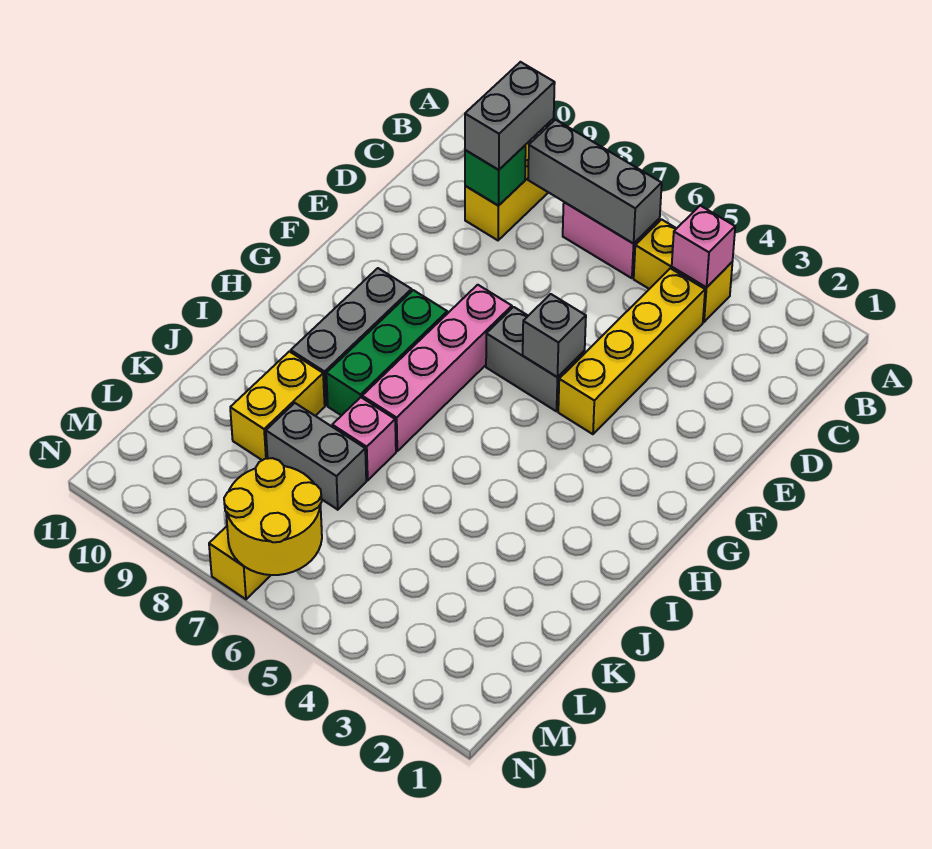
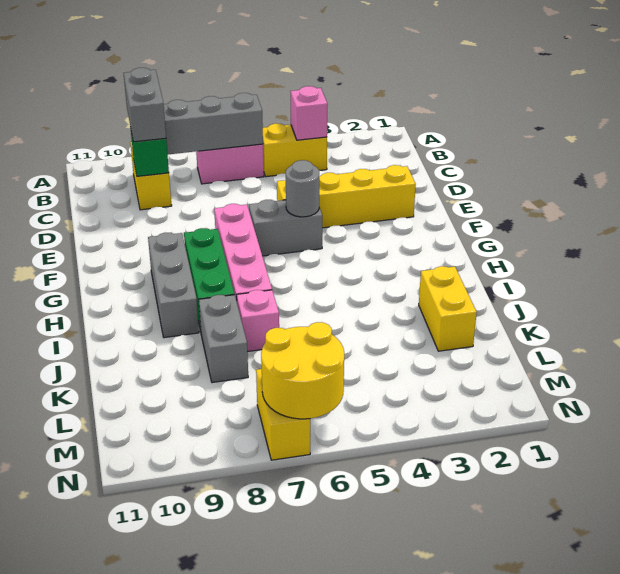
yellow 1x4 brick [558,268,705,434] -> yellow 1x4 brick turned to [277,165,416,228]
grey 1x1 brick [523,294,586,377] -> grey 1x1 round brick [286,160,319,217]
yellow 1x2 brick [230,351,325,460] -> yellow 1x2 brick moved to [419,266,477,351]
grey 1x2 brick [266,403,366,510] -> grey 1x2 brick turned to [199,295,248,383]

